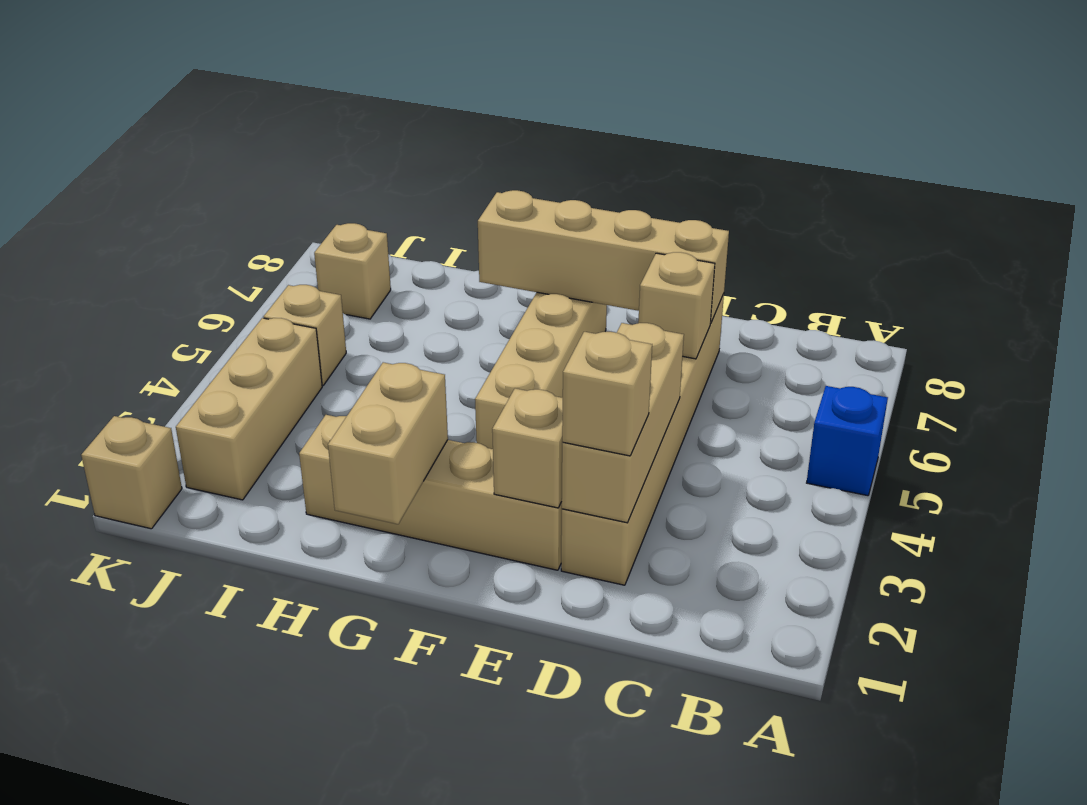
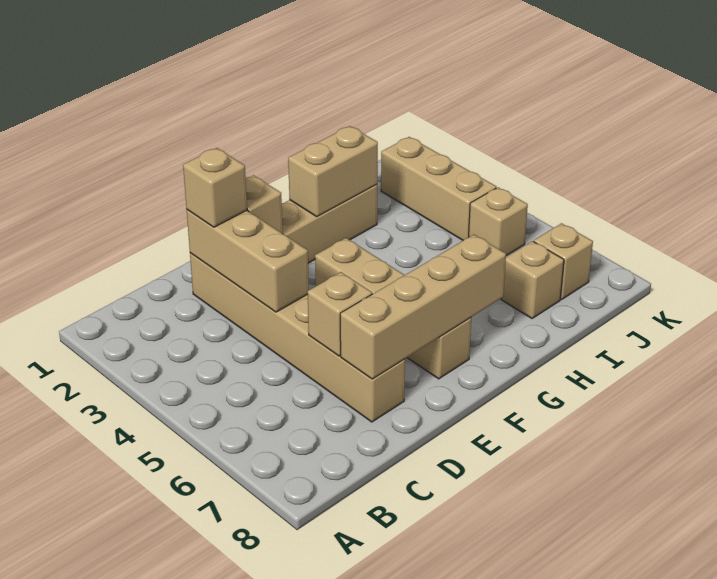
blue 1x1 brick [807,386,888,496] -> none
tan 1x2 brick [328,362,448,524] -> tan 1x2 brick turned to [288,126,378,217]
tan 1x1 brick [81,416,182,529] -> tan 1x1 brick moved to [501,241,564,319]

